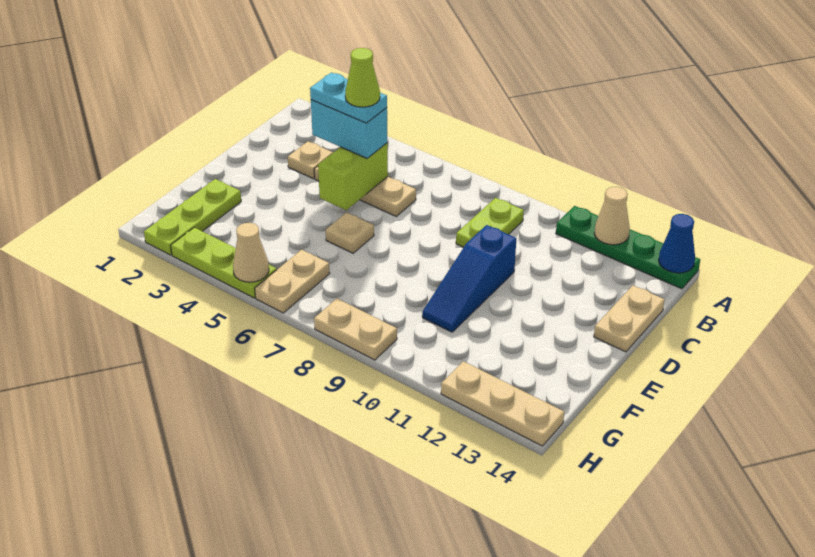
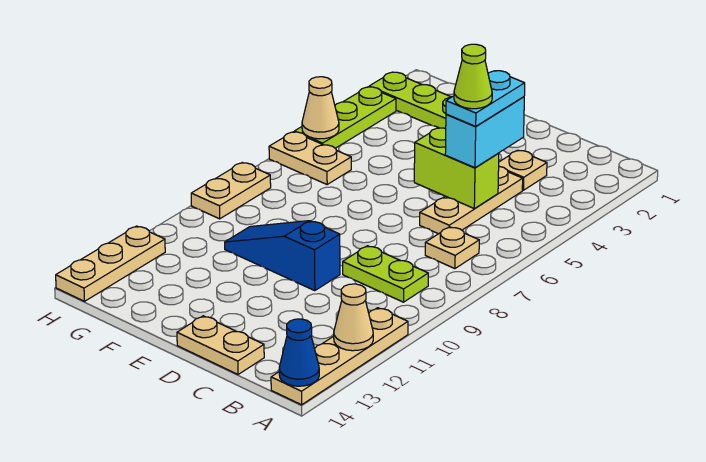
green 1x4 plate [556,206,700,289] -> tan 1x4 plate [271,308,408,405]
tan 1x1 plate [326,212,374,253] -> tan 1x1 plate moved to [425,227,479,269]

